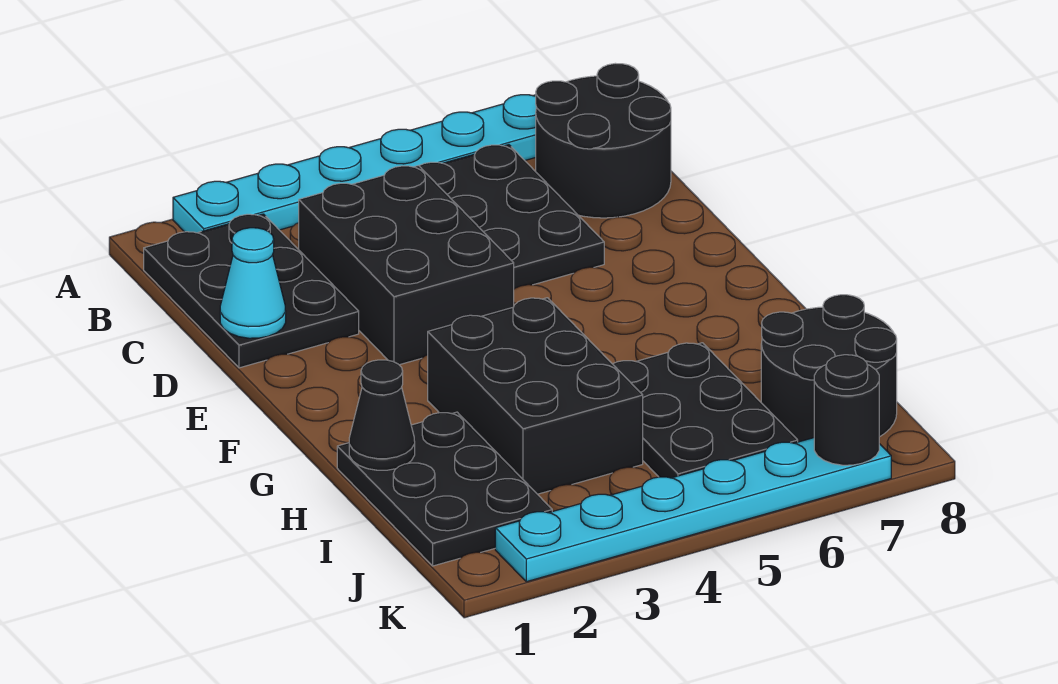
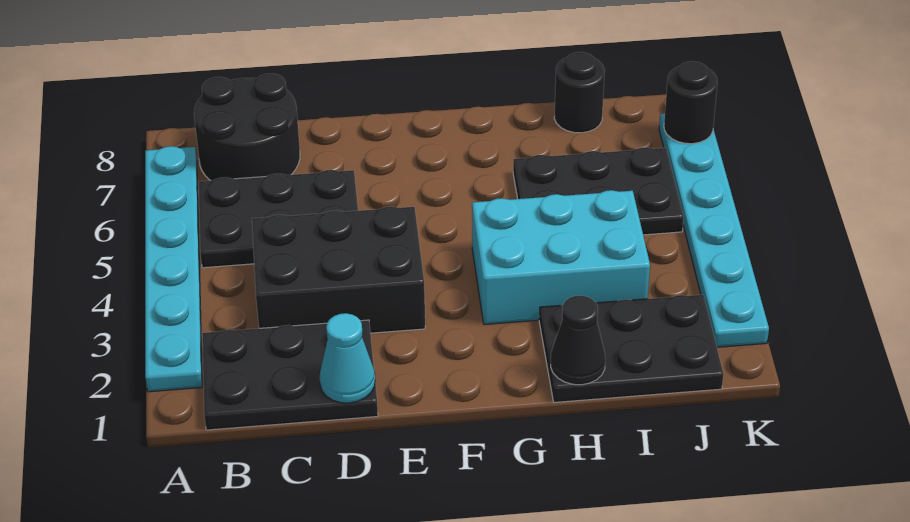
black 2x3 brick [428,298,643,494] -> cyan 2x3 brick [472,190,650,324]
black 2x2 round brick [761,295,897,442] -> black 1x1 round brick [554,52,605,133]

